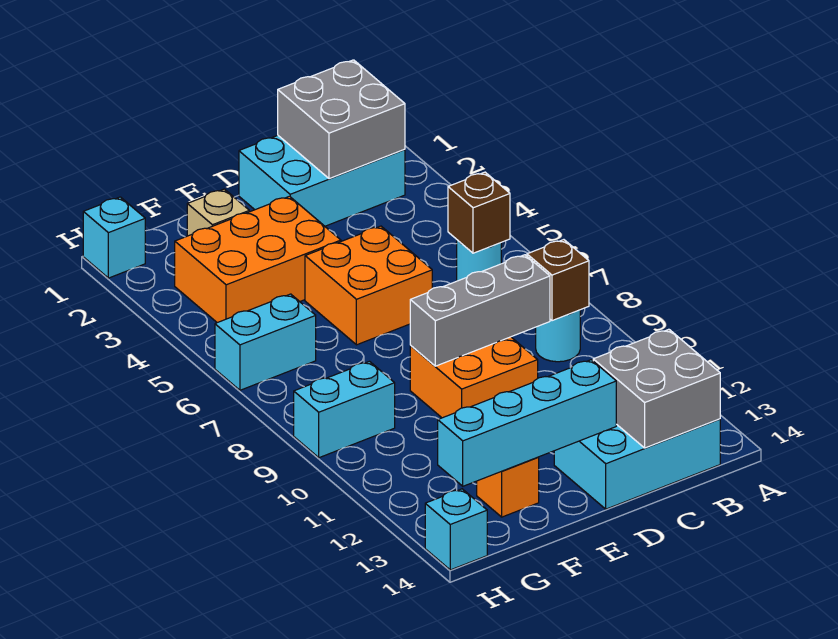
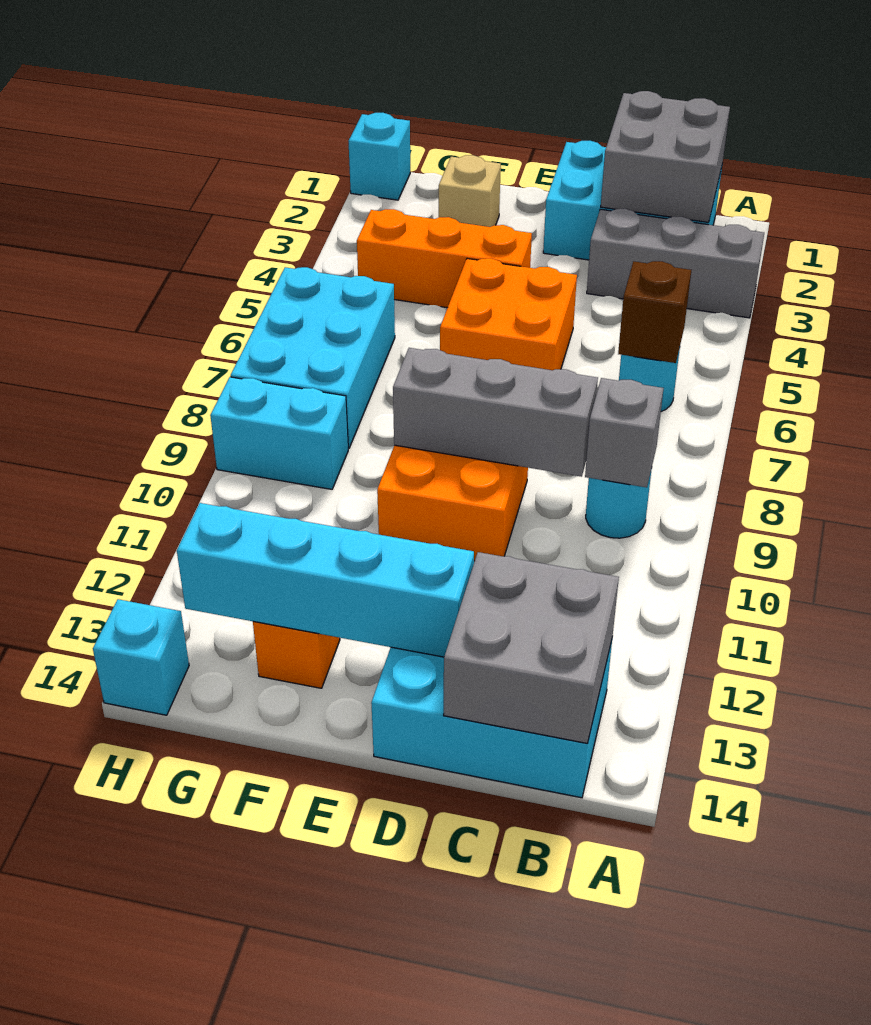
none -> grey 1x3 brick [587,209,764,318]
brown 1x1 brick [527,240,589,321] -> grey 1x1 brick [585,378,664,487]
orange 2x3 brick [175,196,341,323] -> orange 1x3 brick [357,209,532,308]
cyan 1x2 brick [215,294,316,390] -> cyan 2x3 brick [231,267,395,448]

